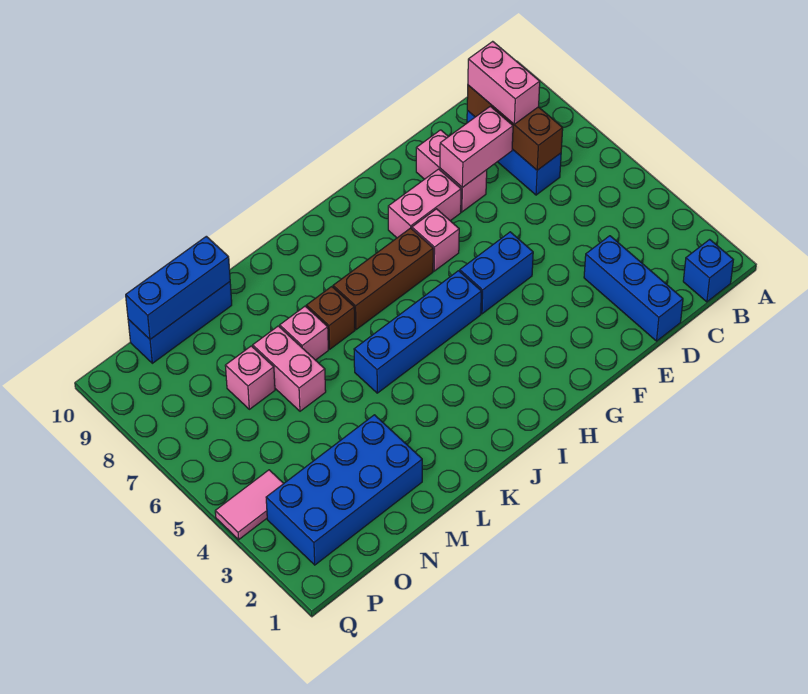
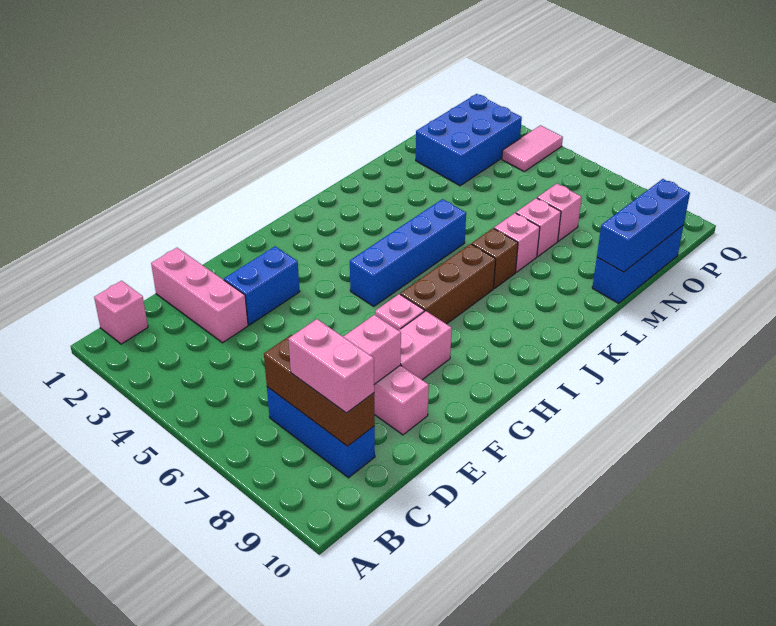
blue 1x1 brick [683,239,733,302] -> pink 1x1 brick [94,281,148,344]
blue 1x3 brick [584,236,683,341] -> pink 1x3 brick [151,248,248,343]
blue 1x2 brick [460,232,533,314] -> blue 1x2 brick moved to [224,246,300,325]
blue 2x4 brick [266,415,422,565] -> blue 2x3 brick [416,94,522,186]
pink 1x2 brick [253,326,326,411] -> pink 1x1 brick [516,198,561,256]

